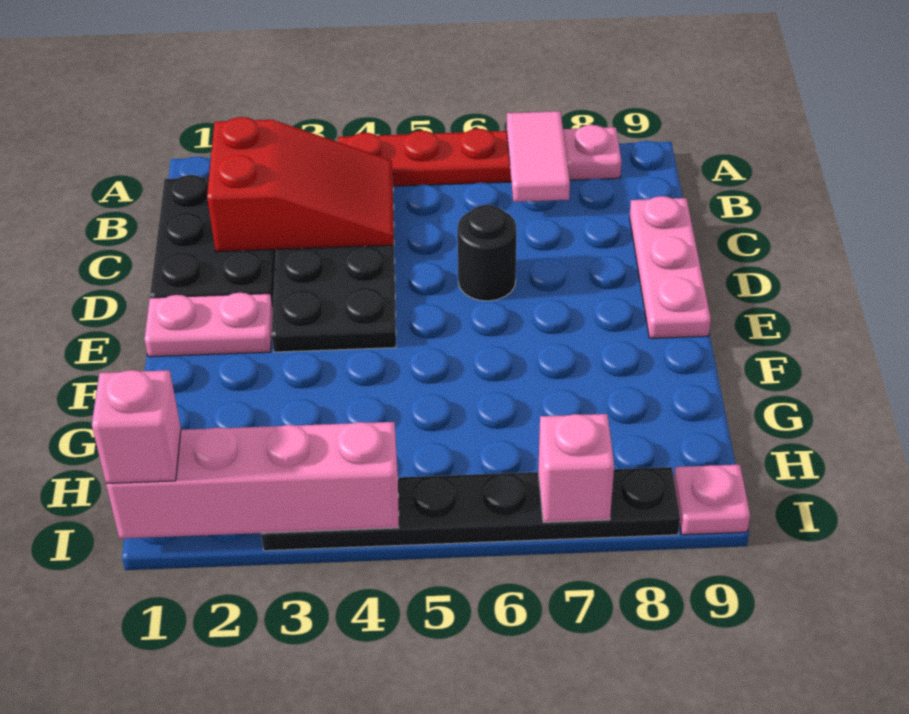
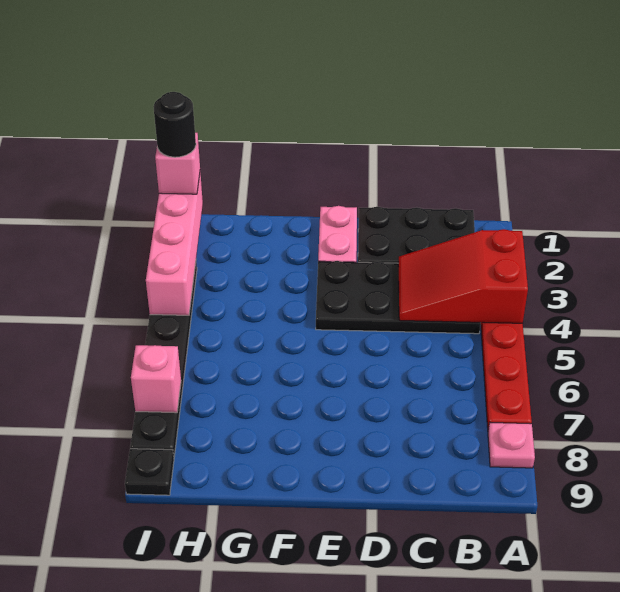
pink 1x2 tile [507,111,570,202] -> none
red 2x3 slope [207,117,394,252] -> red 2x3 slope turned to [398,229,528,323]
pink 1x3 plate [630,196,711,338] -> none
black 1x1 round brick [457,205,516,301] -> black 1x1 round brick moved to [153,92,196,157]
pink 1x1 plate [674,465,750,535] -> black 1x1 plate [125,449,174,495]

